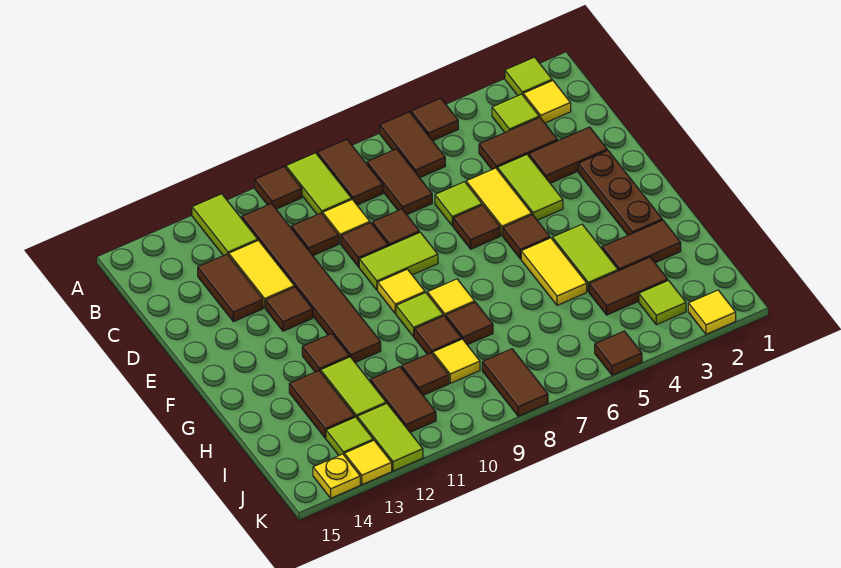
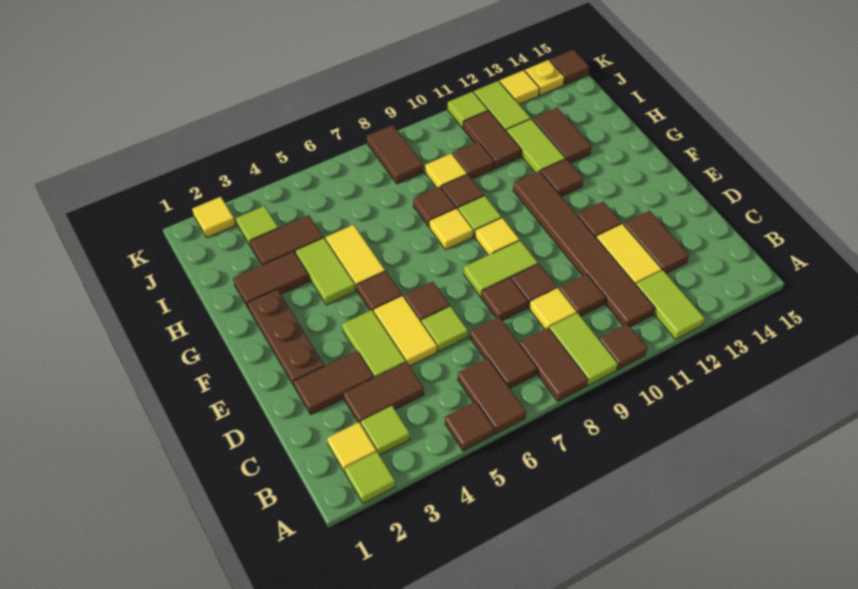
lime 1x1 tile [326,417,373,455] -> lime 1x1 tile moved to [448,92,488,128]
brown 1x1 tile [595,331,642,375] -> brown 1x1 tile moved to [550,50,589,85]

